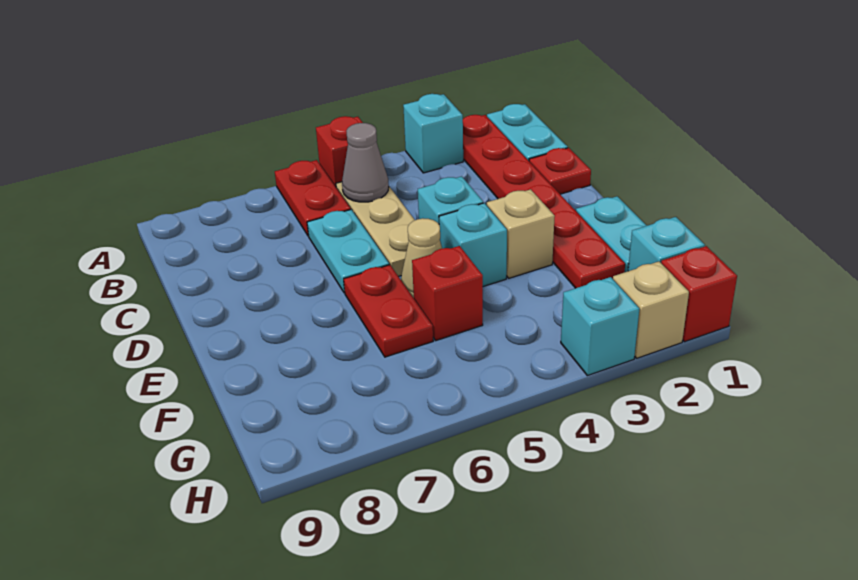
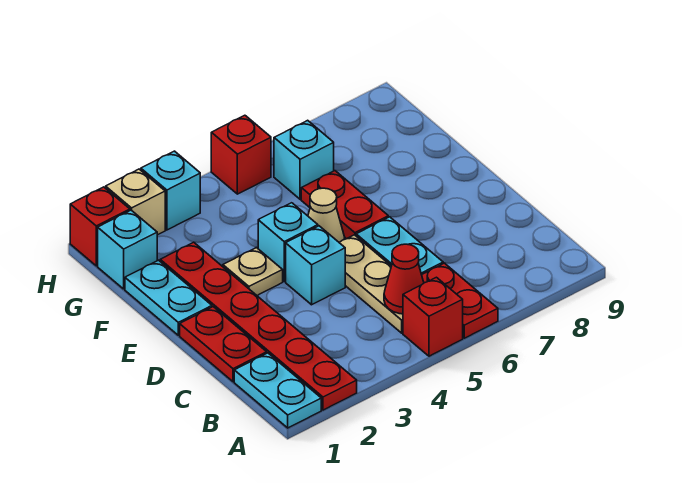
cyan 1x1 brick [403,94,463,173] -> cyan 1x1 brick moved to [274,120,334,199]
grey 1x1 cone [342,123,389,202] -> red 1x1 cone [384,244,424,314]
red 1x1 plate [529,148,591,194] -> red 1x2 plate [180,307,267,382]
tan 1x1 brick [487,189,555,278] -> tan 1x1 plate [223,247,283,295]
red 1x1 brick [412,246,483,340] -> red 1x1 brick moved to [211,115,271,194]

